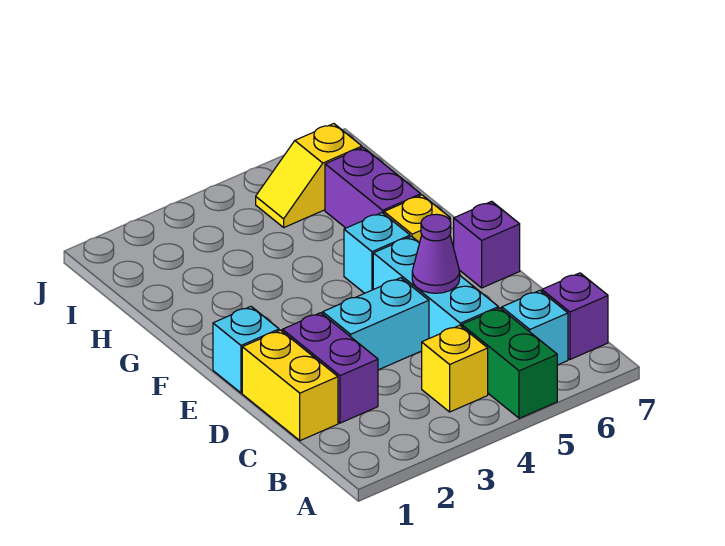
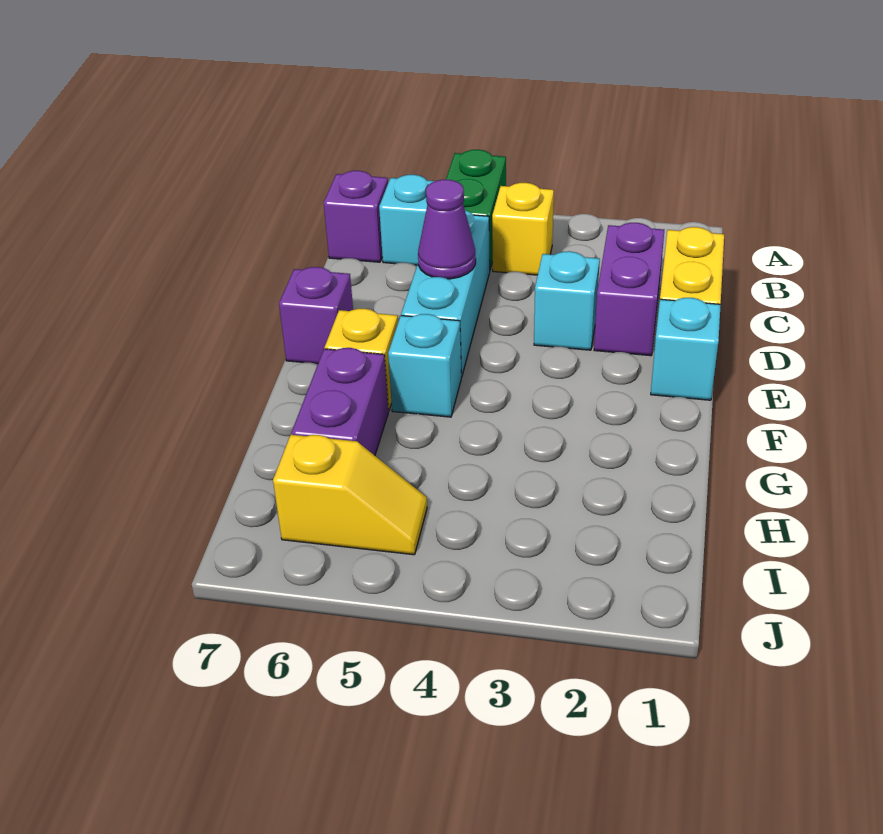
cyan 1x2 brick [323,278,429,370] -> cyan 1x1 brick [534,251,600,350]

